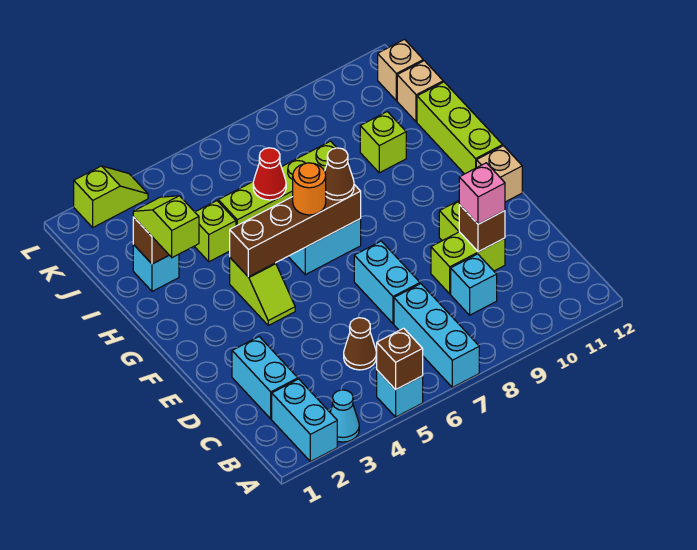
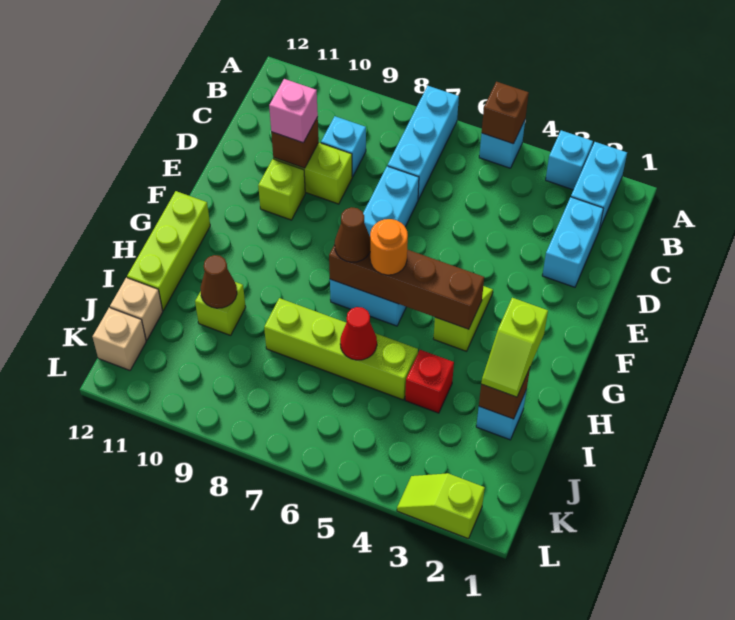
cyan 1x1 cone [330,390,359,442] -> cyan 1x1 brick [546,130,593,190]
brown 1x1 cone [344,318,377,370] -> brown 1x1 cone moved to [201,255,237,308]
tan 1x1 brick [476,146,522,202] -> none
lime 1x1 brick [194,201,236,262] -> red 1x1 brick [405,350,454,413]

